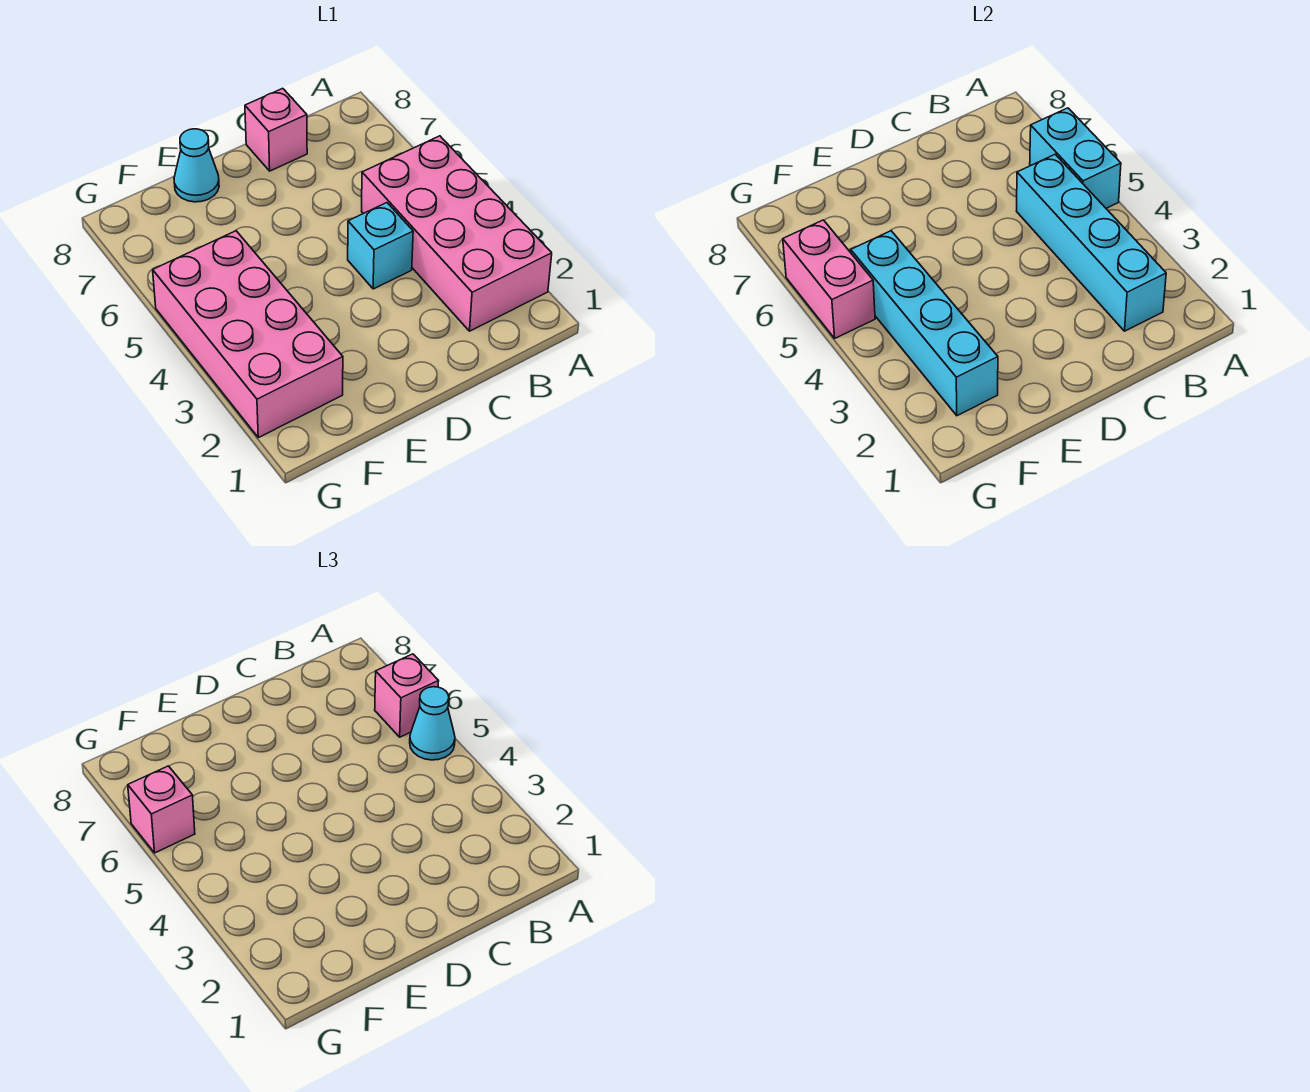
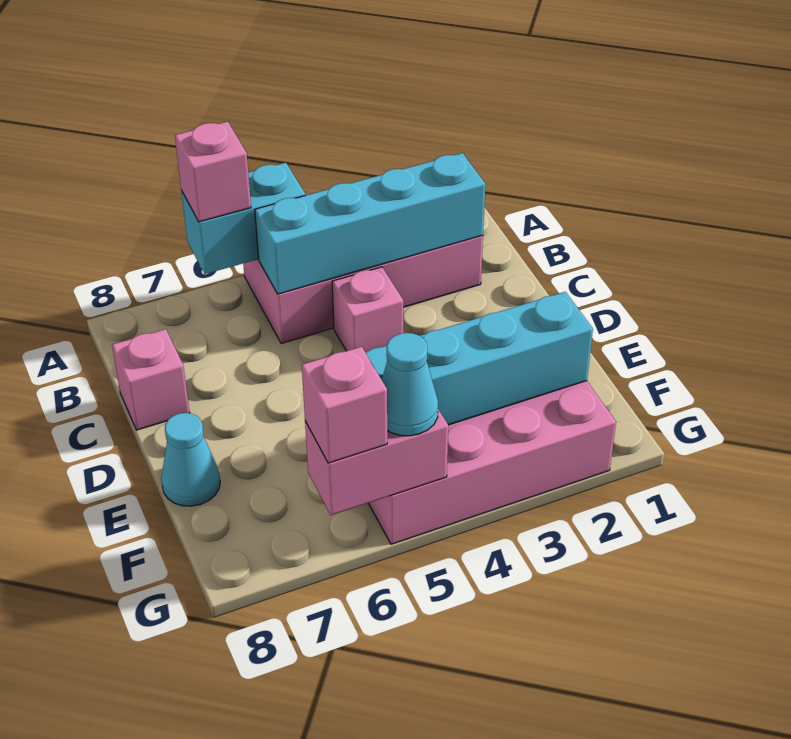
cyan 1x1 cone [410,687,455,760] -> cyan 1x1 cone moved to [382,333,438,436]
cyan 1x1 brick [348,203,413,289] -> pink 1x1 brick [332,267,403,352]

